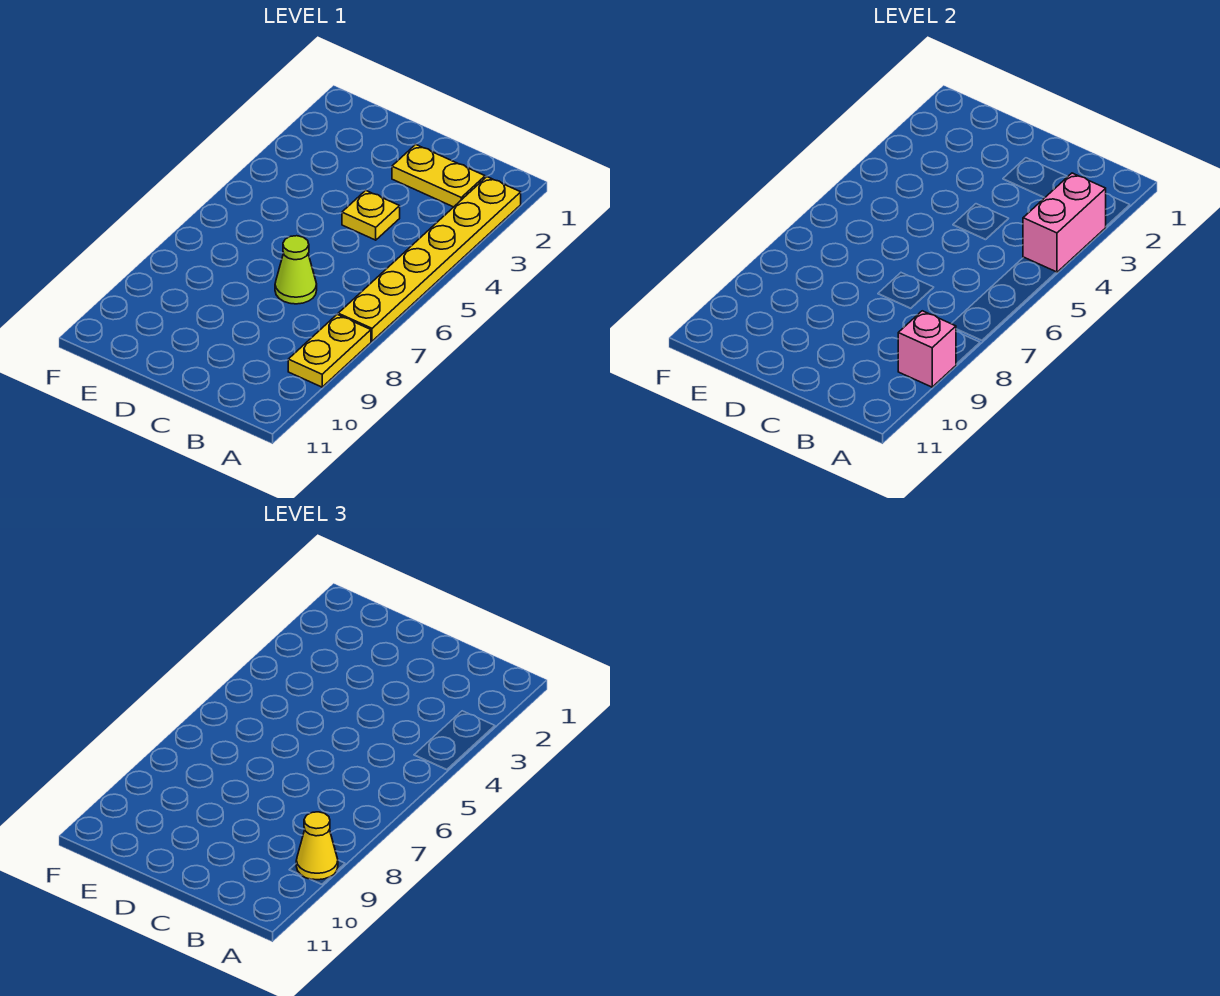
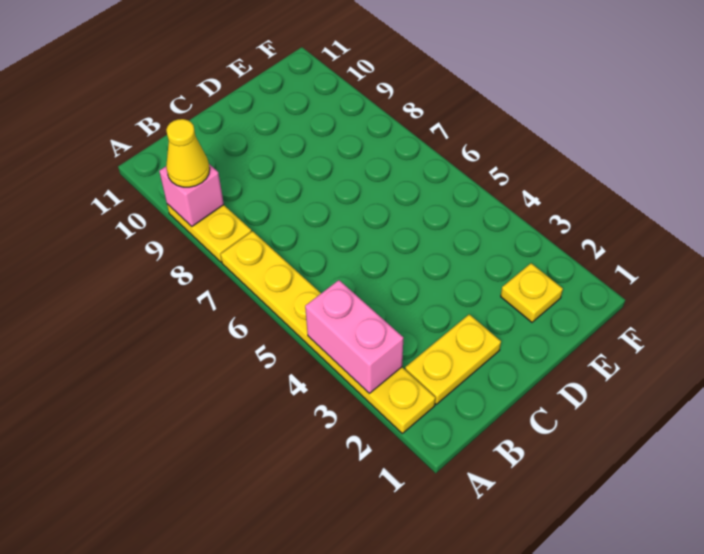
yellow 1x1 plate [342,190,400,240] -> yellow 1x1 plate moved to [501,263,563,322]
lime 1x1 cone [275,236,317,304] -> none

